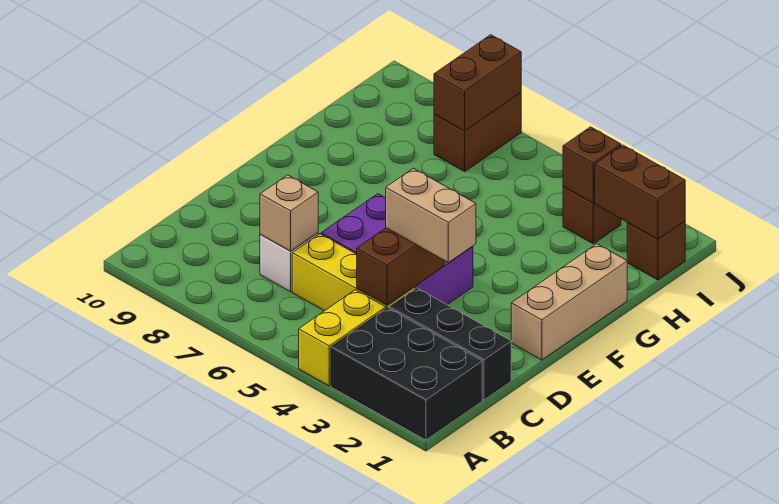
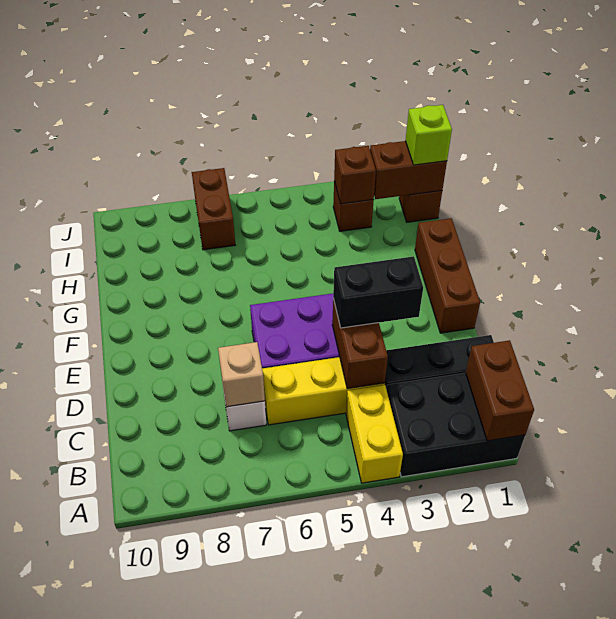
tan 1x2 brick [386,168,476,263] -> black 1x2 brick [333,256,423,328]
tan 1x3 brick [511,244,627,360] -> brown 1x3 brick [415,218,480,333]
none -> lime 1x1 brick [405,105,452,165]
brown 1x2 brick [434,35,521,131] -> brown 1x2 brick moved to [466,340,534,441]

